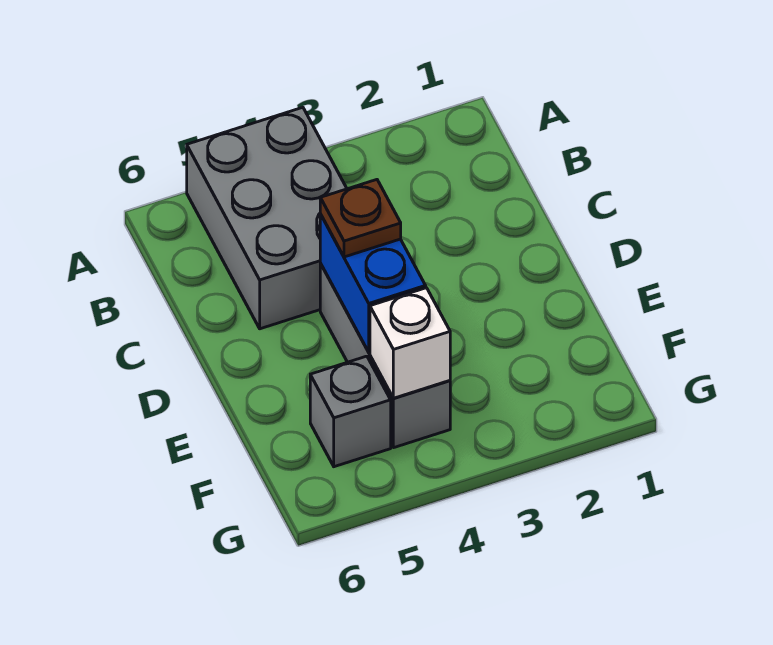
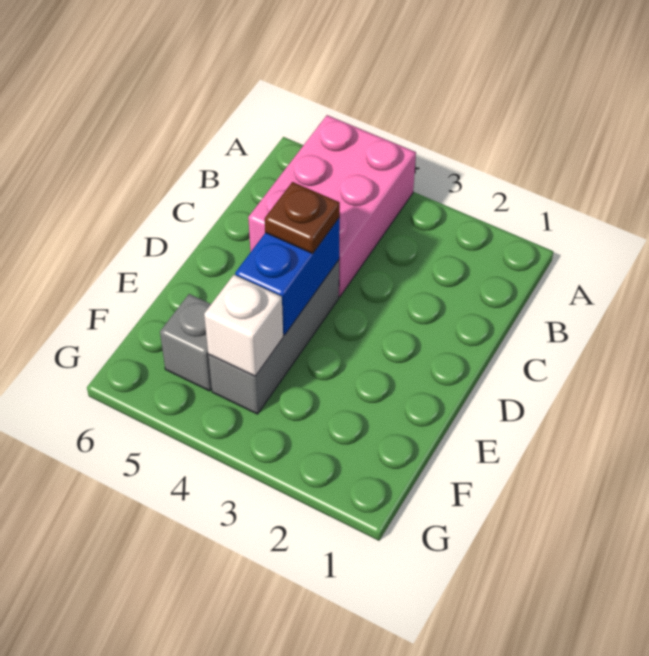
grey 2x3 brick [187,107,347,329] -> pink 2x3 brick [248,115,416,297]

